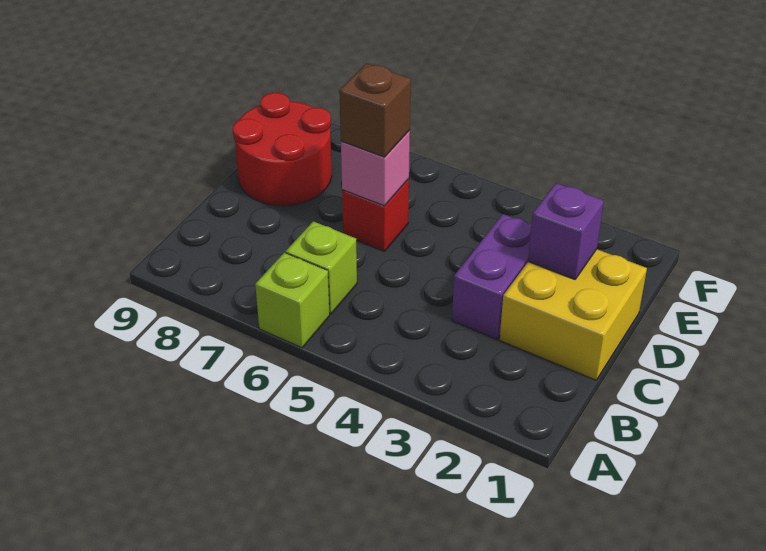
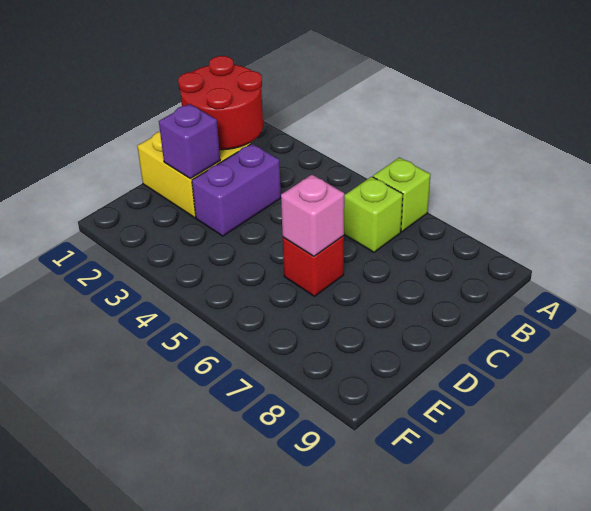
brown 1x1 brick [339,63,411,157] -> none
red 2x2 round brick [233,93,332,206] -> red 2x2 round brick moved to [178,56,263,150]

